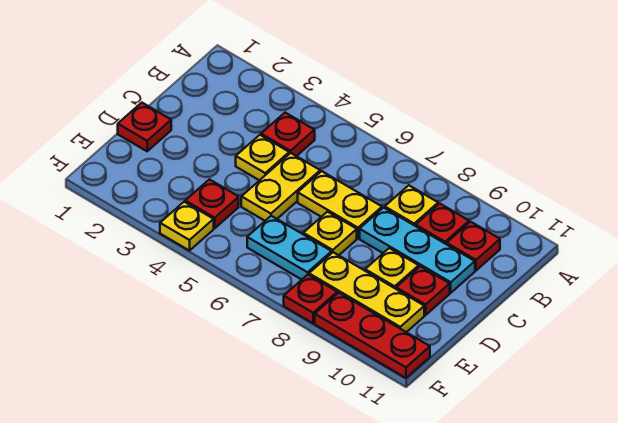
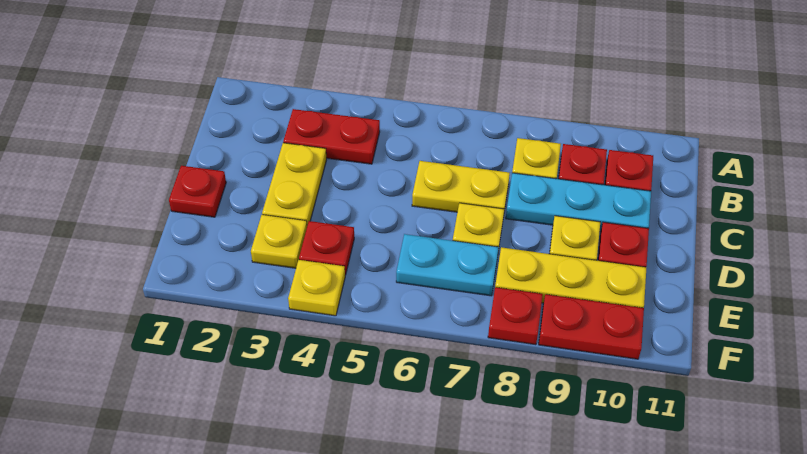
red 1x1 plate [261,113,315,156] -> red 1x2 plate [283,109,380,164]
yellow 1x1 plate [236,135,289,180] -> yellow 1x1 plate moved to [251,215,307,268]
yellow 1x2 plate [241,153,320,221] -> yellow 1x2 plate moved to [262,143,327,226]
red 1x3 plate [315,293,430,378] -> red 1x2 plate [539,294,644,359]

